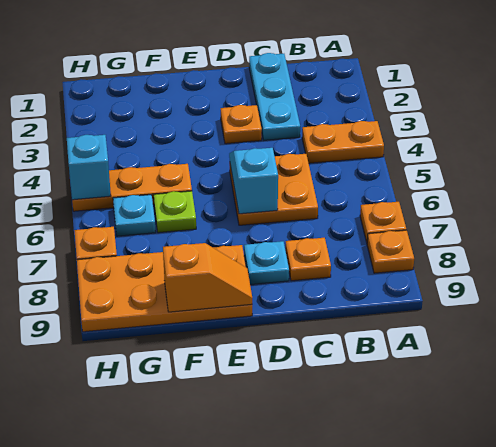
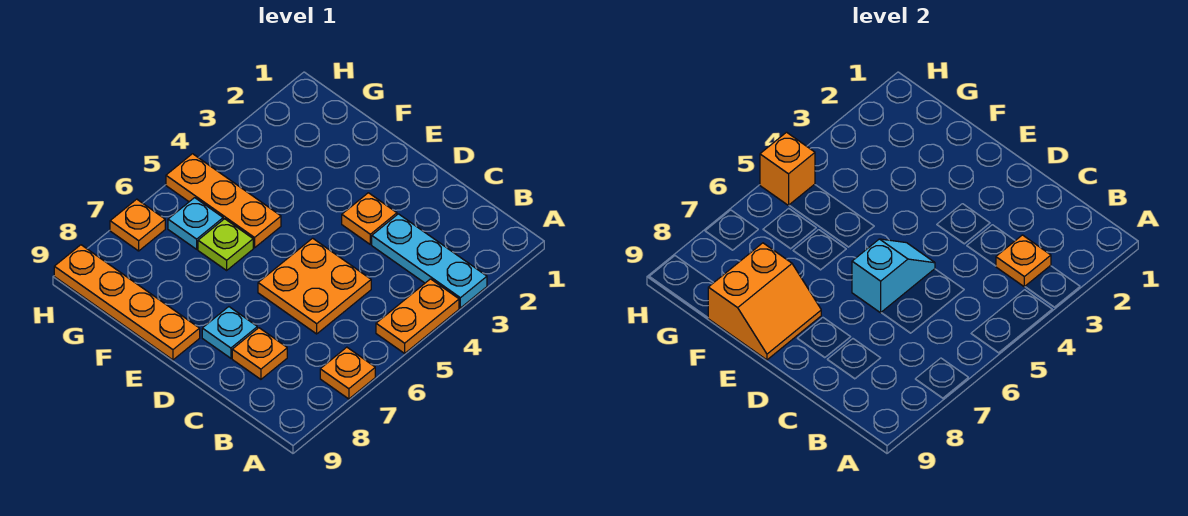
orange 1x2 plate [302,121,384,163] -> orange 1x2 plate turned to [376,279,459,353]
orange 1x1 plate [367,230,414,273] -> orange 1x1 plate moved to [996,235,1051,287]
cyan 1x3 plate [249,53,300,140] -> cyan 1x3 plate turned to [372,214,487,308]
orange 2x4 plate [77,245,252,332] -> orange 1x4 plate [54,245,200,360]
orange 1x2 slope [163,243,252,312] -> orange 2x2 slope [708,243,821,360]
cyan 1x1 brick [67,135,111,200] -> orange 1x1 brick [760,132,815,205]

